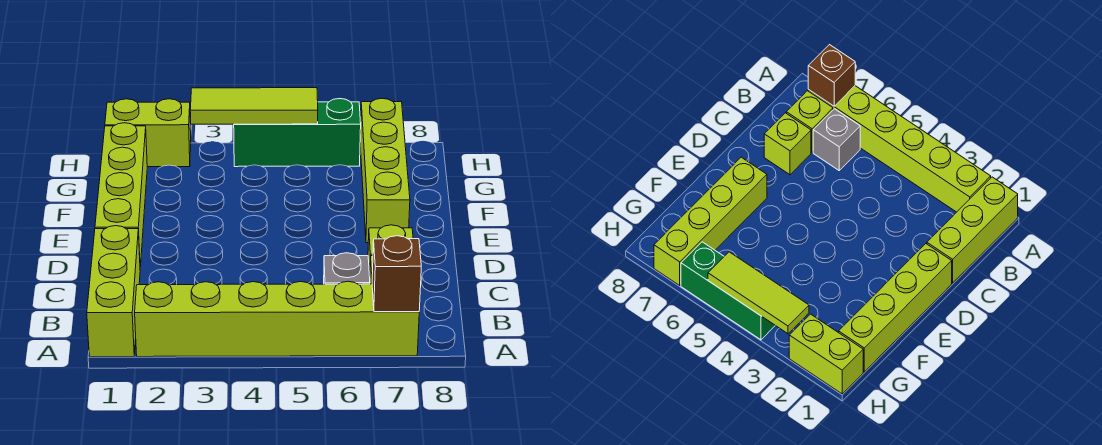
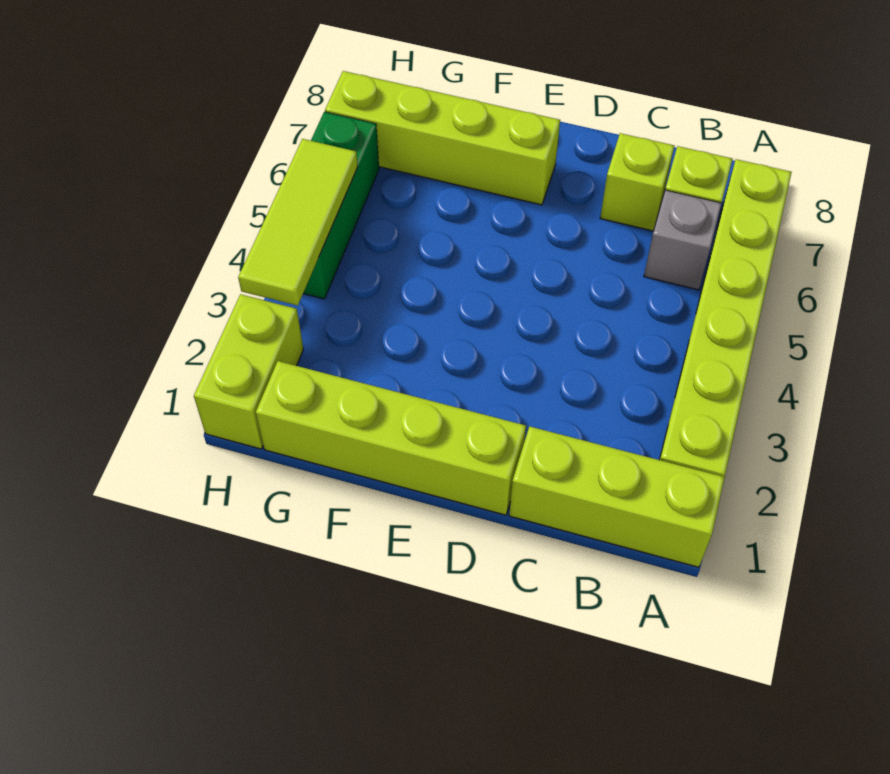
brown 1x1 brick [372,236,421,312] -> none

